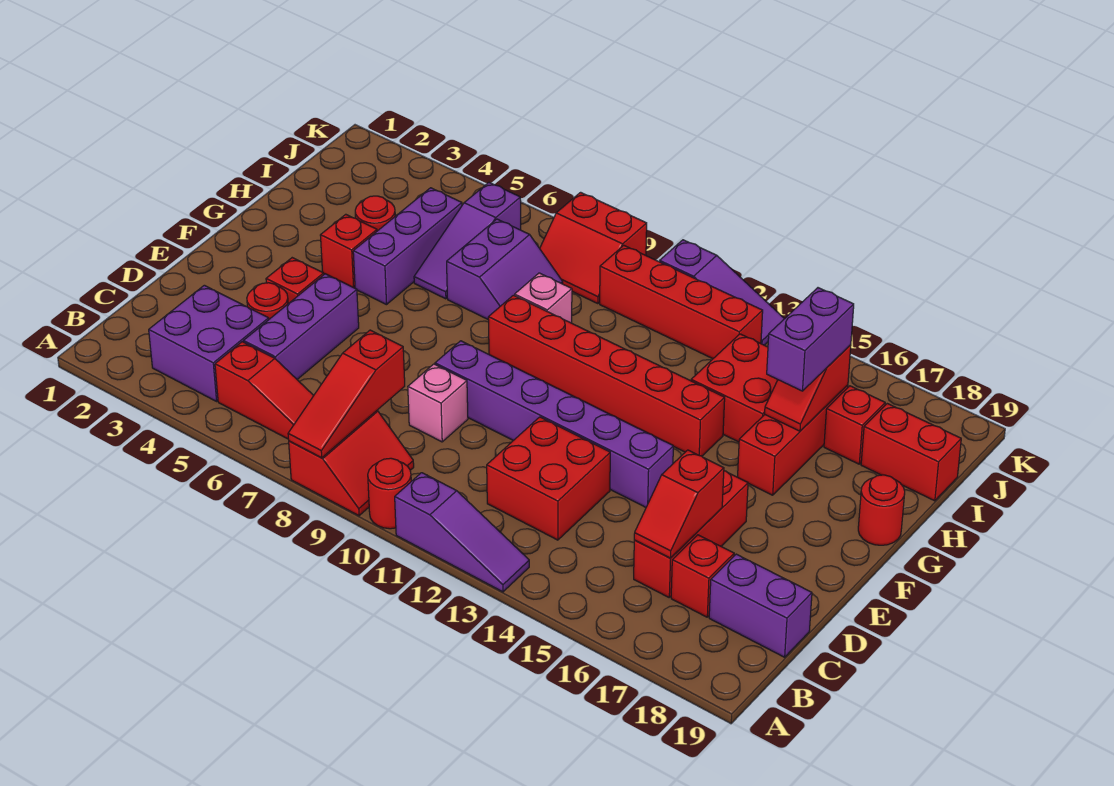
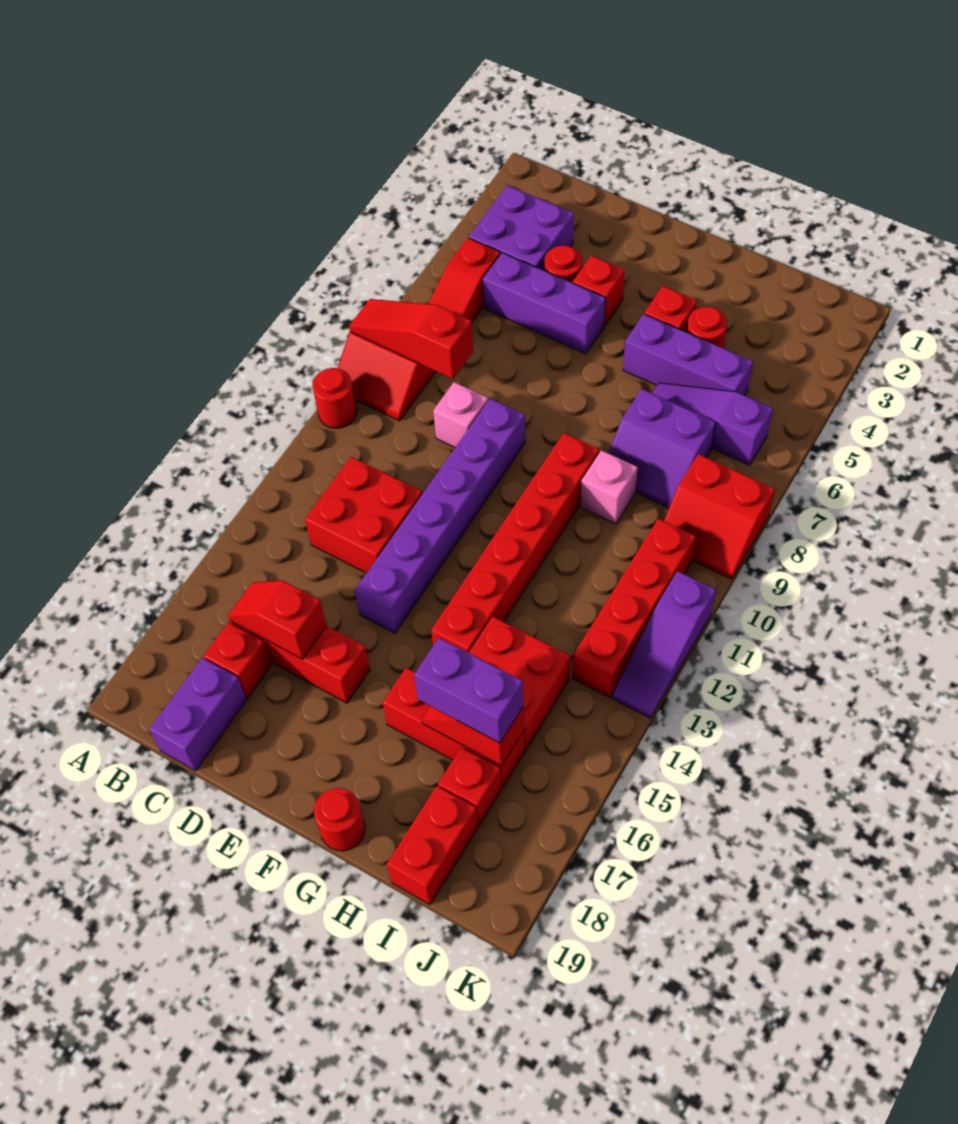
purple 1x3 slope [395,473,529,592] -> none
red 2x2 slope [540,192,647,304] -> red 2x2 slope turned to [664,454,775,579]

